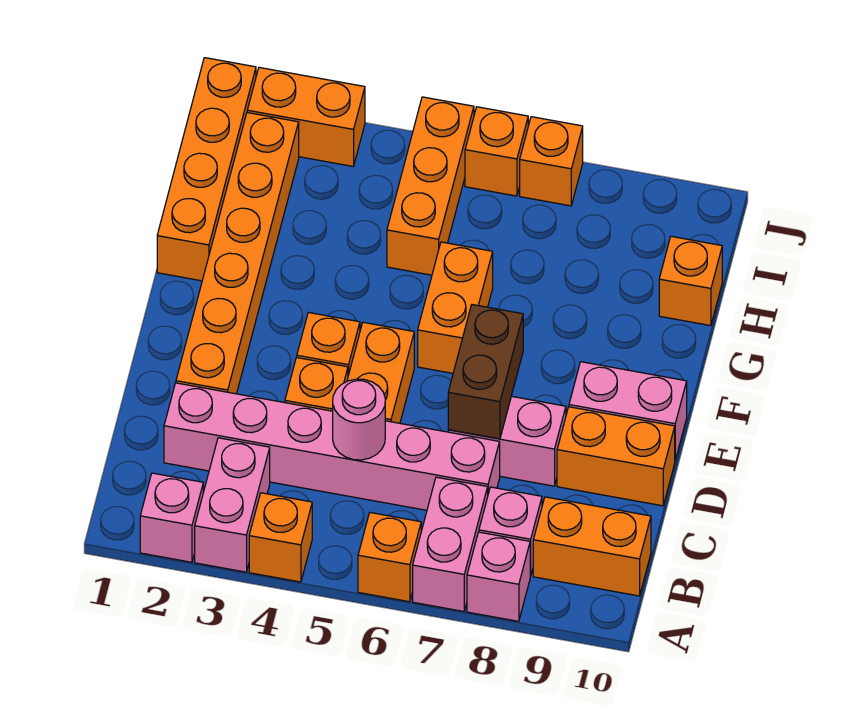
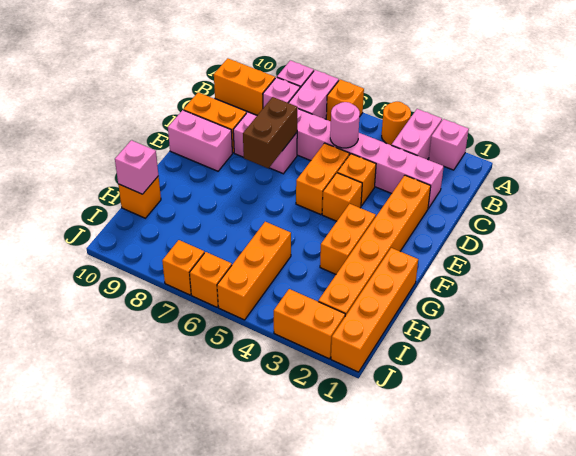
orange 1x1 brick [249,493,312,582] -> orange 1x1 round brick [382,102,411,145]
orange 1x2 brick [418,242,493,373] -> orange 1x2 brick moved to [320,204,376,274]
none -> pink 1x1 brick [115,140,158,194]

